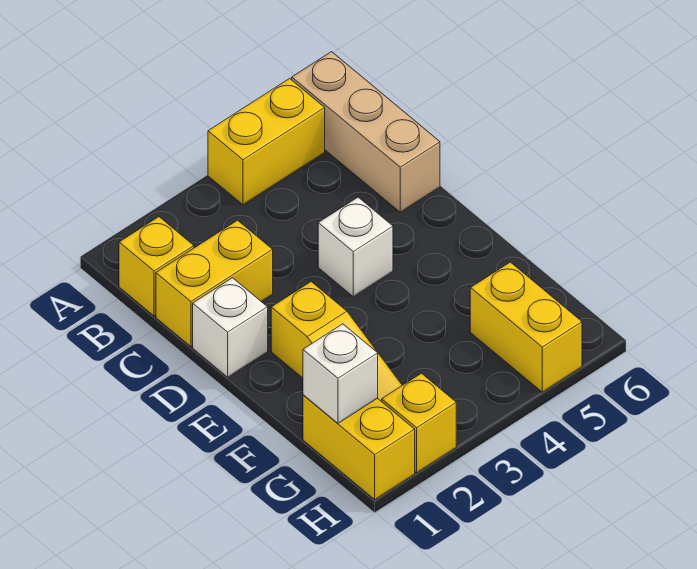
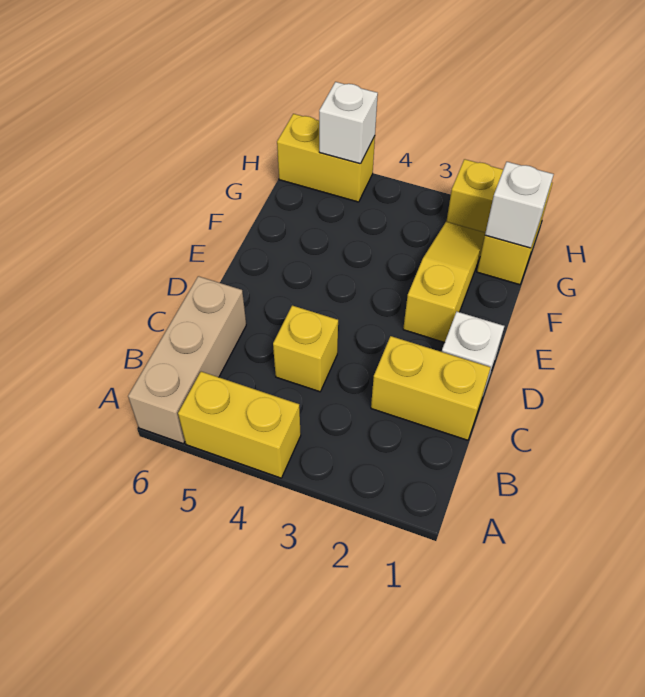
yellow 1x1 brick [119,217,194,316] -> yellow 1x1 brick moved to [273,305,338,392]
white 1x1 brick [318,197,393,297] -> white 1x1 brick moved to [319,82,378,164]
yellow 1x2 brick [470,262,582,392] -> yellow 1x2 brick turned to [277,114,375,202]

